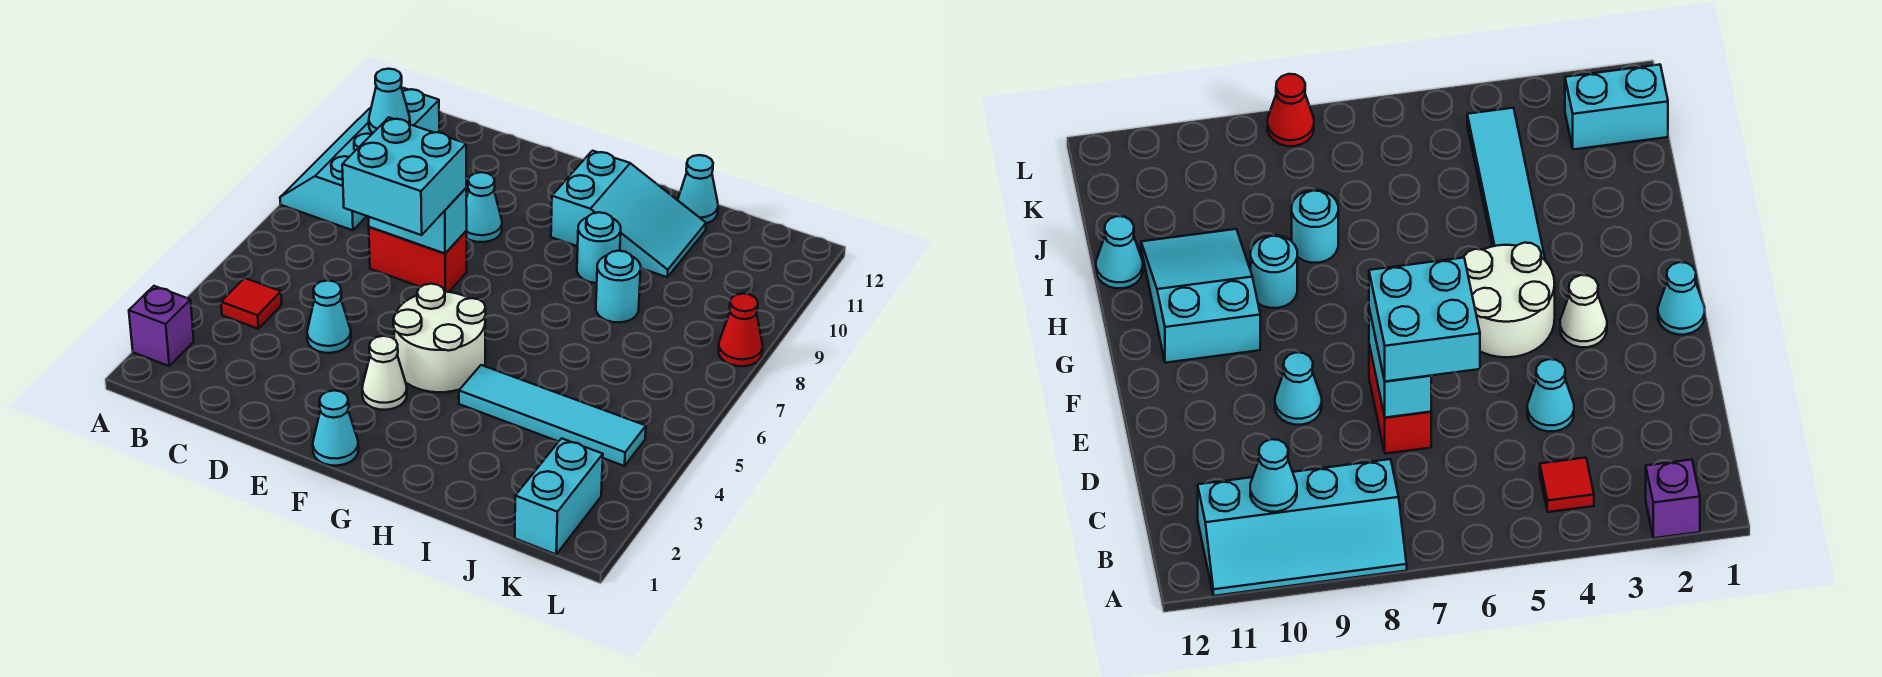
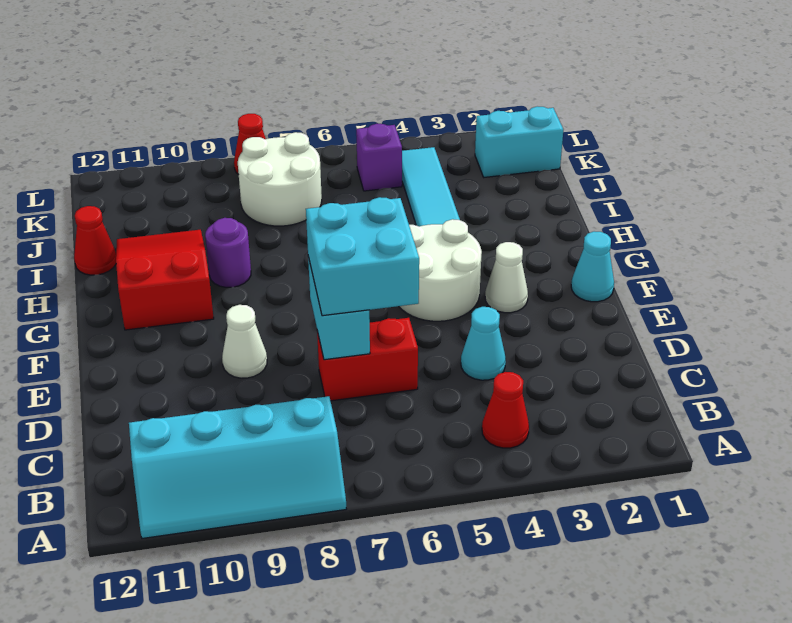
purple 1x1 brick [129,286,194,366] -> purple 1x1 brick moved to [356,124,402,191]
red 1x1 tile [221,278,282,329] -> red 1x1 cone [482,372,529,448]
cyan 1x1 cone [369,69,410,133] -> none
red 1x2 brick [369,227,467,292] -> red 1x2 brick turned to [317,318,418,401]
cyan 1x1 cone [466,172,502,242] -> white 1x1 cone [222,305,267,378]
cyan 2x3 slope [551,151,706,277] -> red 2x3 slope [116,230,214,330]
cyan 1x1 round brick [577,212,621,283] -> purple 1x1 round brick [205,218,251,287]
cyan 1x1 round brick [596,251,641,322] -> none
cyan 1x1 cone [678,155,718,223] -> red 1x1 cone [74,206,116,275]
none -> white 2x2 round brick [238,132,322,226]

